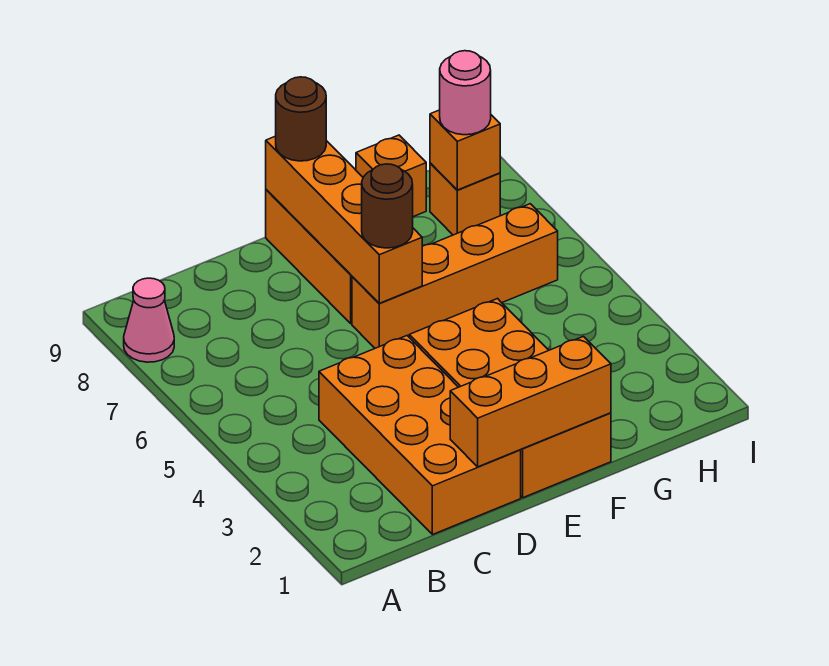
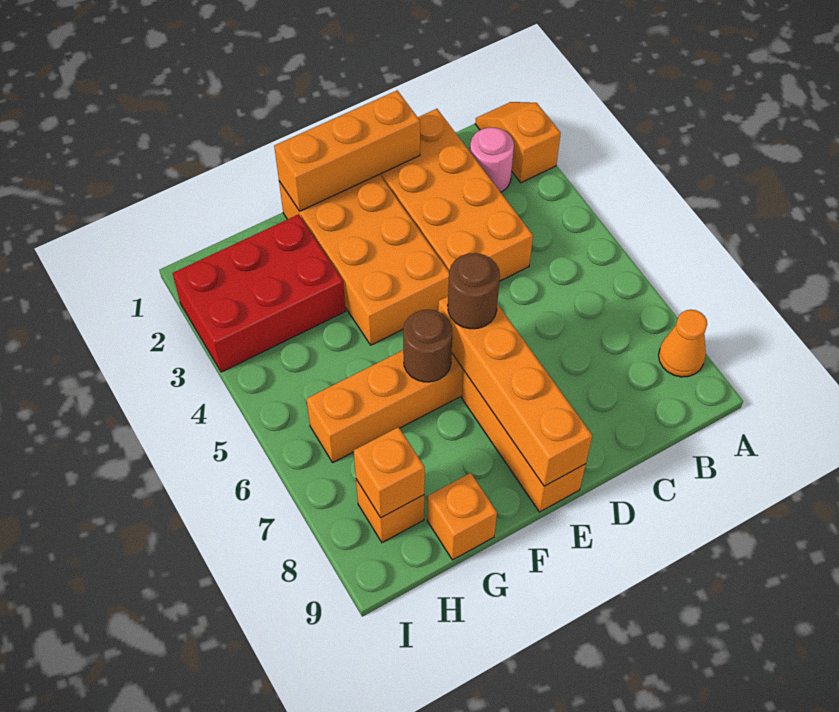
none -> orange 1x2 slope [475,102,561,183]
pink 1x1 cone [124,278,174,362] -> orange 1x1 cone [659,310,707,377]
brown 1x1 round brick [276,77,326,161] -> brown 1x1 round brick moved to [403,310,452,382]
none -> red 2x3 brick [173,214,346,372]
pink 1x1 round brick [440,51,491,135] -> pink 1x1 round brick moved to [470,128,514,192]

